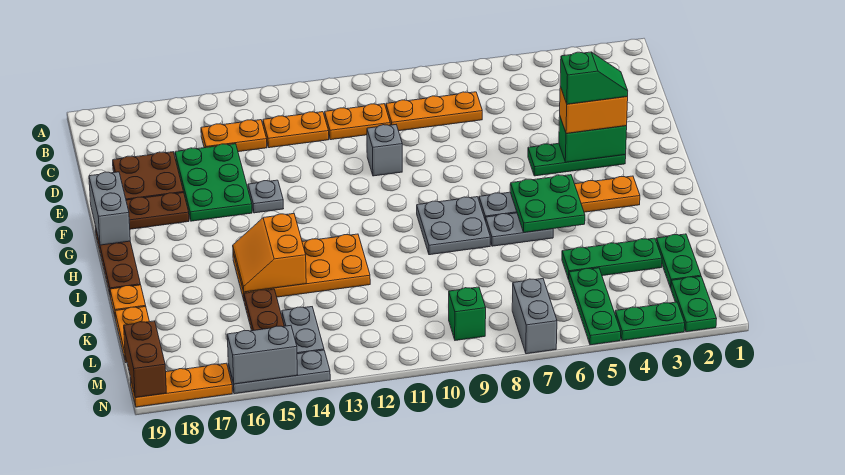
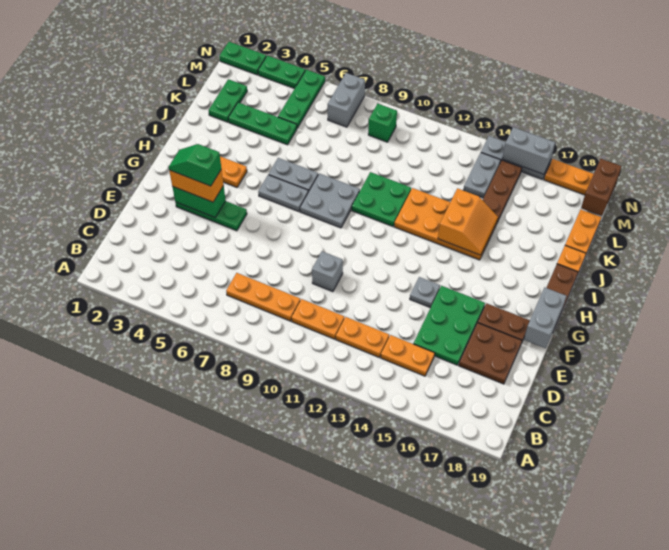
green 2x2 plate [510,175,585,232] -> green 2x2 plate moved to [352,172,411,227]
green 1x2 plate [671,276,717,332] -> green 1x2 plate turned to [219,42,266,75]

